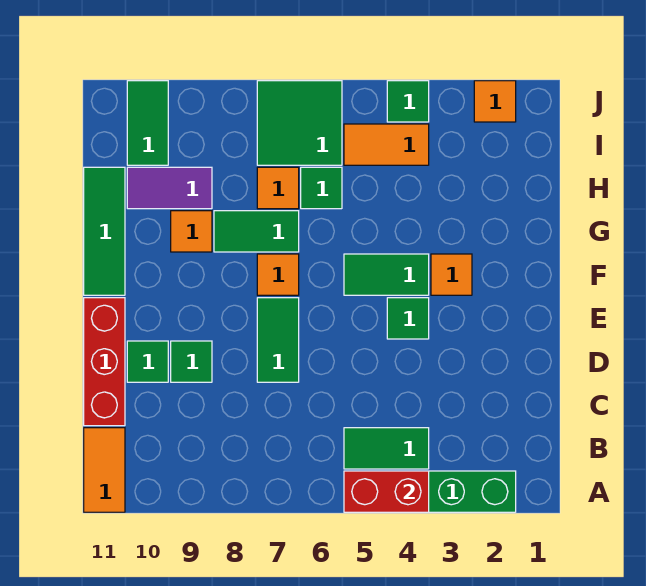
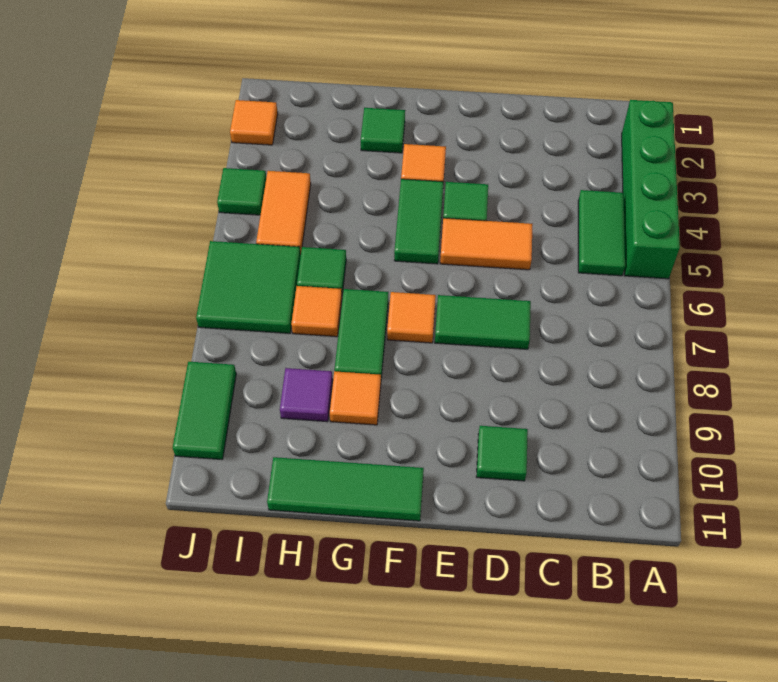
red 1x2 brick [344,471,429,512] -> none
orange 1x2 tile [84,428,125,512] -> orange 1x2 tile moved to [440,218,533,270]
red 1x3 brick [84,298,125,426] -> none
green 1x1 tile [171,341,212,382] -> green 1x1 tile moved to [361,108,405,153]
purple 1x2 tile [127,167,212,209] -> purple 1x1 tile [280,368,333,422]
green 1x2 tile [127,81,168,165] -> green 1x2 tile turned to [172,362,236,459]

